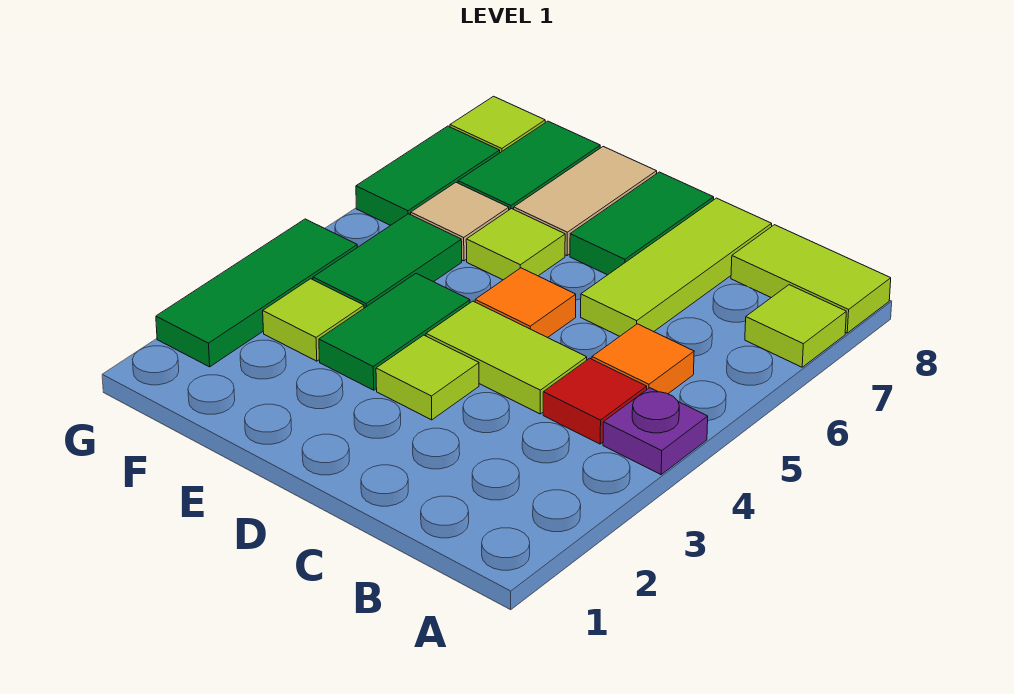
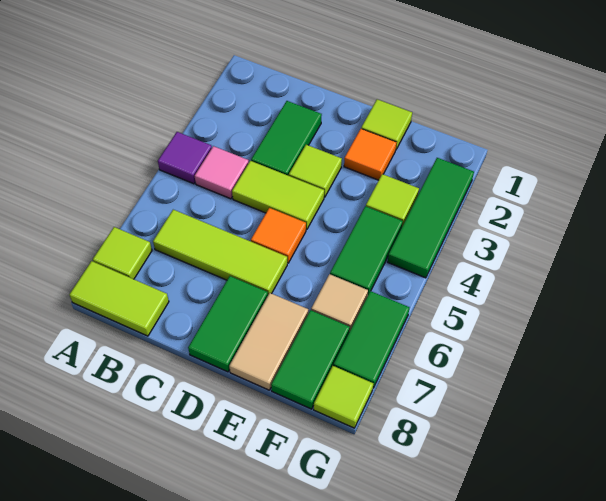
purple 1x1 plate [603,388,708,475] -> purple 1x1 tile [158,132,212,184]
red 1x1 tile [543,358,647,444] -> pink 1x1 tile [195,146,249,199]
orange 1x1 tile [592,324,694,394] -> orange 1x1 tile moved to [344,129,396,180]
lime 1x3 tile [581,198,772,336] -> lime 1x3 tile turned to [153,210,287,295]
green 1x2 tile [319,273,470,390] -> green 1x2 tile moved to [251,101,322,176]
lime 1x1 tile [466,209,565,280] -> lime 1x1 tile moved to [361,99,412,149]

